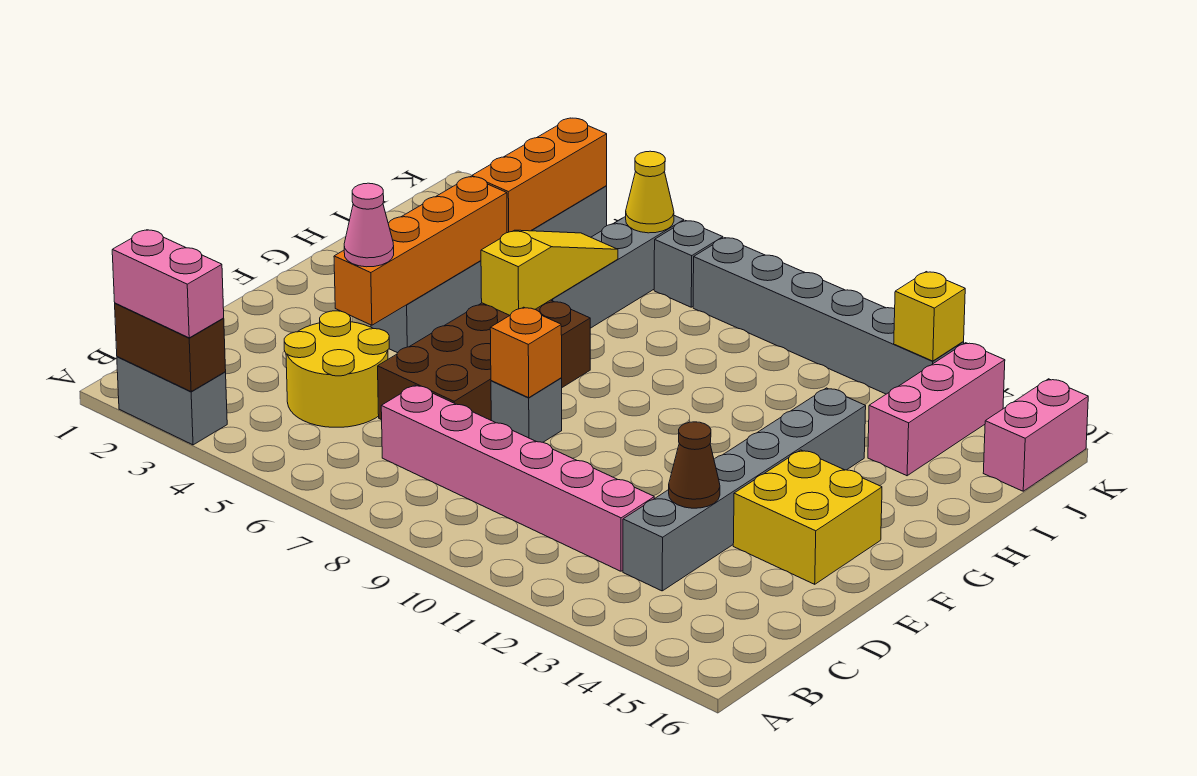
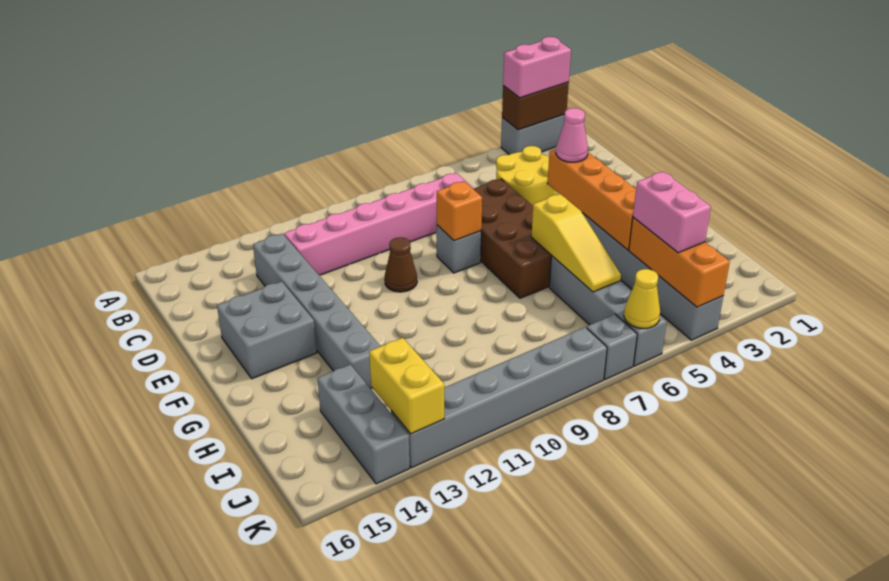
brown 1x1 cone [669,422,720,508] -> brown 1x1 cone moved to [385,237,417,292]
yellow 2x2 brick [733,450,882,584] -> grey 2x2 brick [217,281,317,379]
pink 1x3 brick [868,343,1005,476] -> grey 1x3 brick [317,364,410,484]
pink 1x2 brick [983,379,1088,491] -> pink 1x2 brick moved to [633,172,711,253]
yellow 1x1 brick [894,272,965,361] -> yellow 1x2 brick [369,338,444,434]

